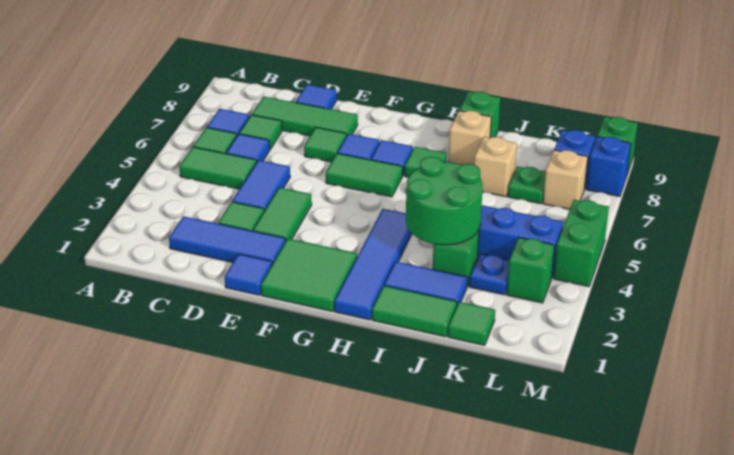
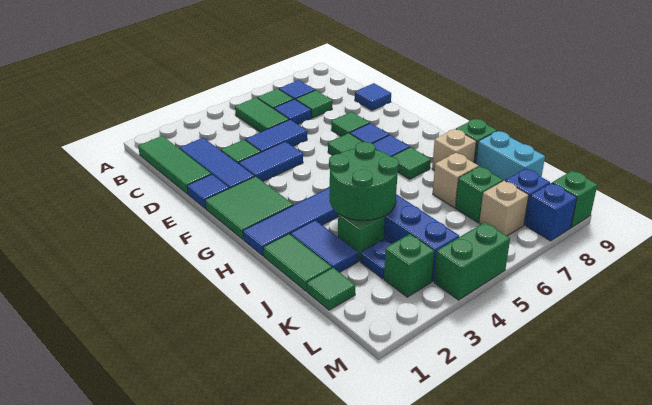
green 1x3 tile [252,96,358,136] -> green 1x3 tile moved to [138,136,211,194]
green 1x2 tile [253,188,312,240] -> blue 1x2 tile [239,141,303,181]
none -> cyan 1x2 brick [476,131,545,181]
green 1x1 plate [508,166,546,204] -> green 1x1 brick [455,166,503,223]

